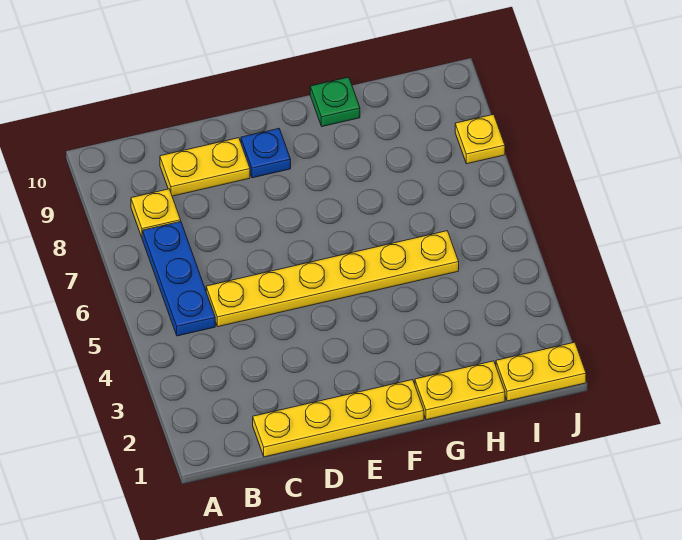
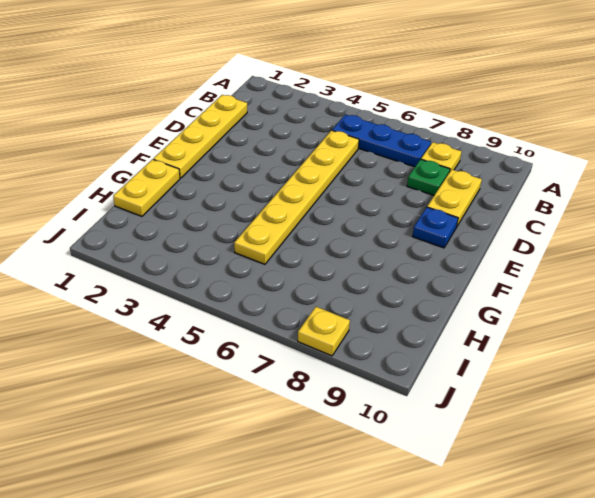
green 1x1 plate [310,77,360,127] -> green 1x1 plate moved to [407,159,450,195]
yellow 1x2 plate [496,342,586,401] -> none

